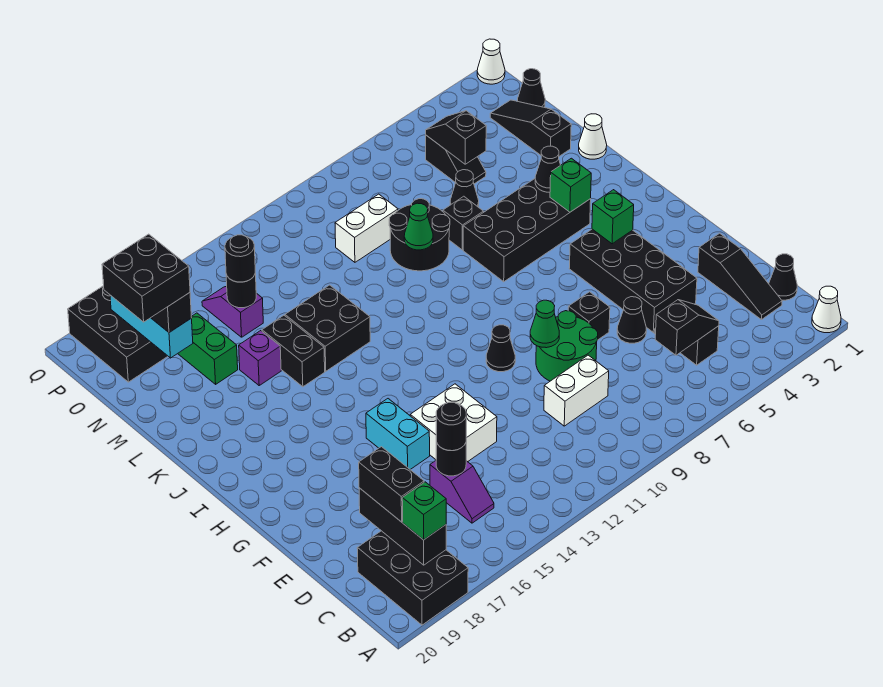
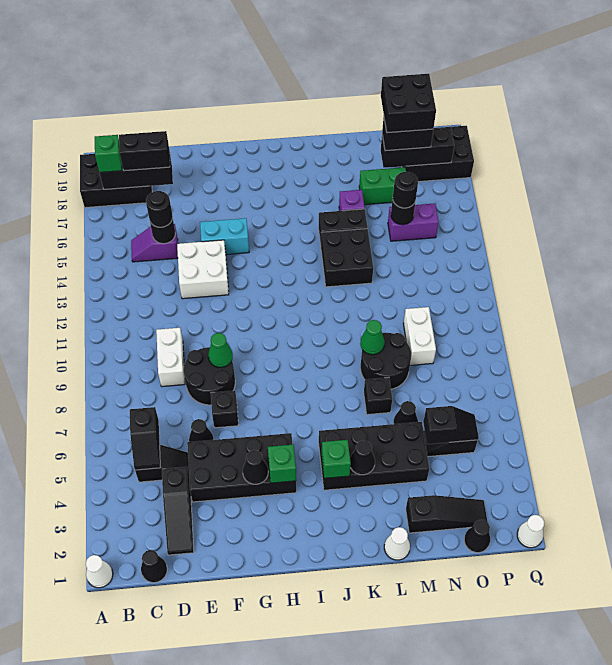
black 1x3 slope [698,233,782,320] -> black 1x3 slope turned to [162,467,194,555]
green 2x2 round brick [536,311,598,381] -> black 2x2 round brick [184,347,235,405]
black 1x1 cone [486,325,515,372] -> black 1x1 cone moved to [243,450,268,484]
black 2x4 brick [463,179,591,282] -> black 2x4 brick turned to [319,422,429,490]
purple 1x2 slope [202,286,263,337] -> purple 1x2 brick [388,203,439,241]
cyan 1x3 brick [110,295,193,358] -> black 1x3 brick [381,128,454,168]

